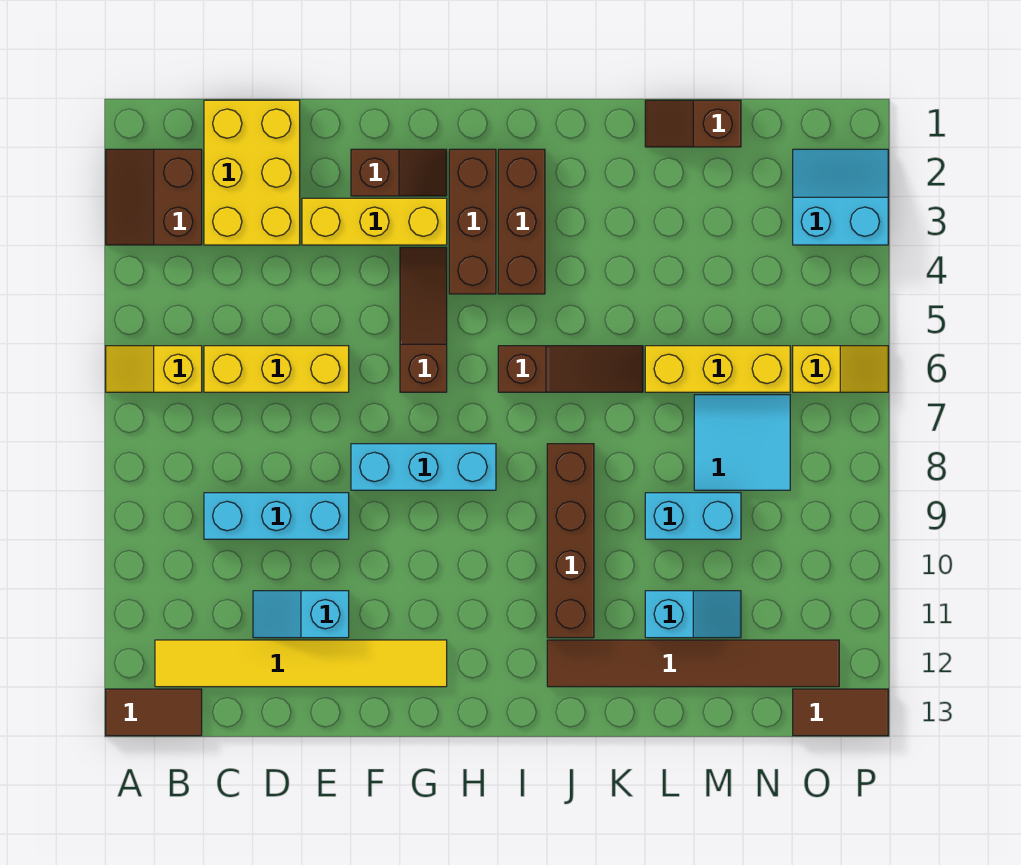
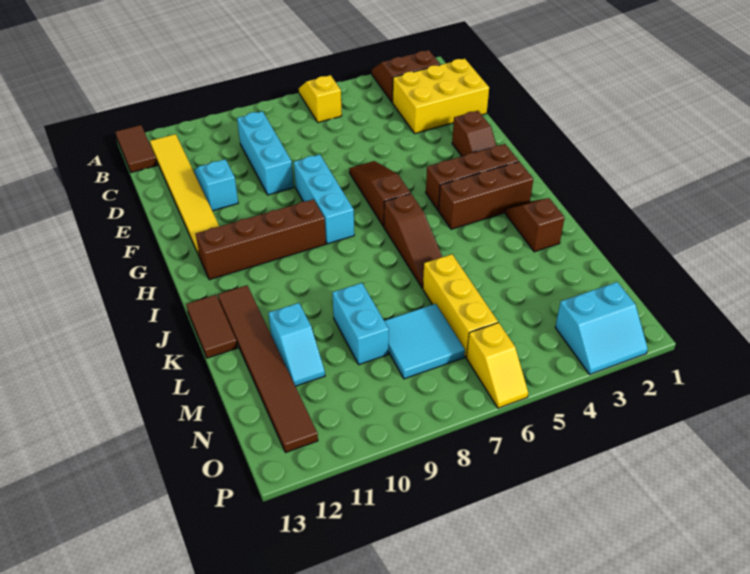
yellow 1x3 brick [204,346,349,392] -> none
yellow 1x3 brick [302,198,447,245] -> none
brown 1x3 slope [400,247,447,392] -> brown 1x3 slope turned to [349,161,410,227]
brown 1x4 brick [547,444,594,638] -> brown 1x4 brick moved to [196,199,326,280]
brown 1x2 slope [645,100,741,147] -> brown 1x2 slope moved to [505,198,565,252]
cyan 2x2 slope [793,149,888,245] -> cyan 2x2 slope turned to [555,282,648,374]
brown 1x2 tile [793,689,888,736] -> brown 1x2 tile moved to [186,295,237,358]

